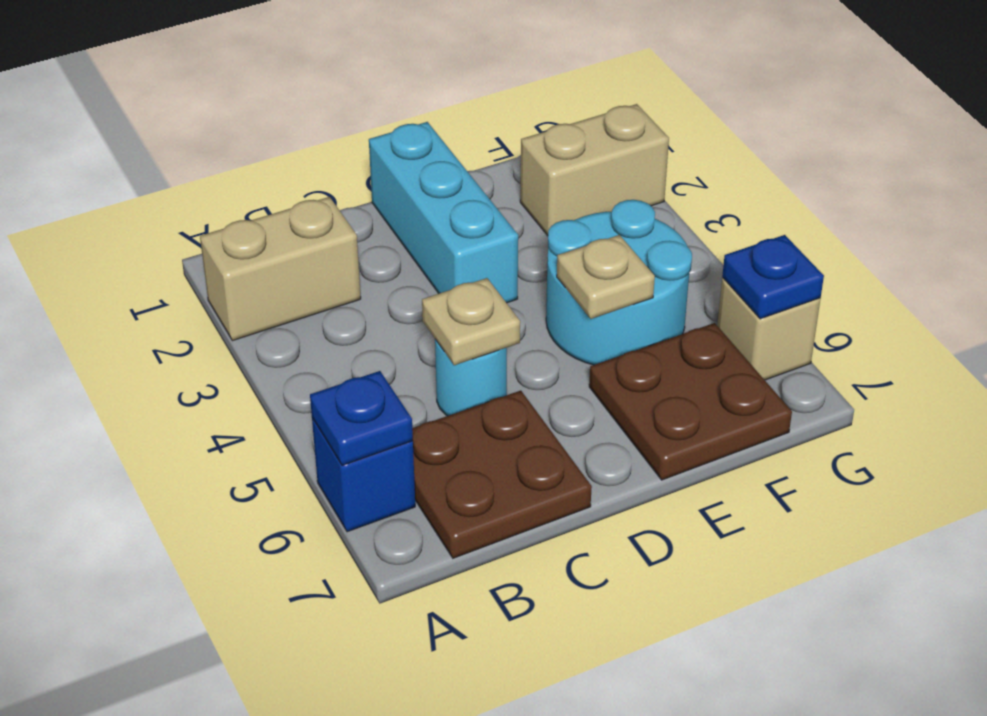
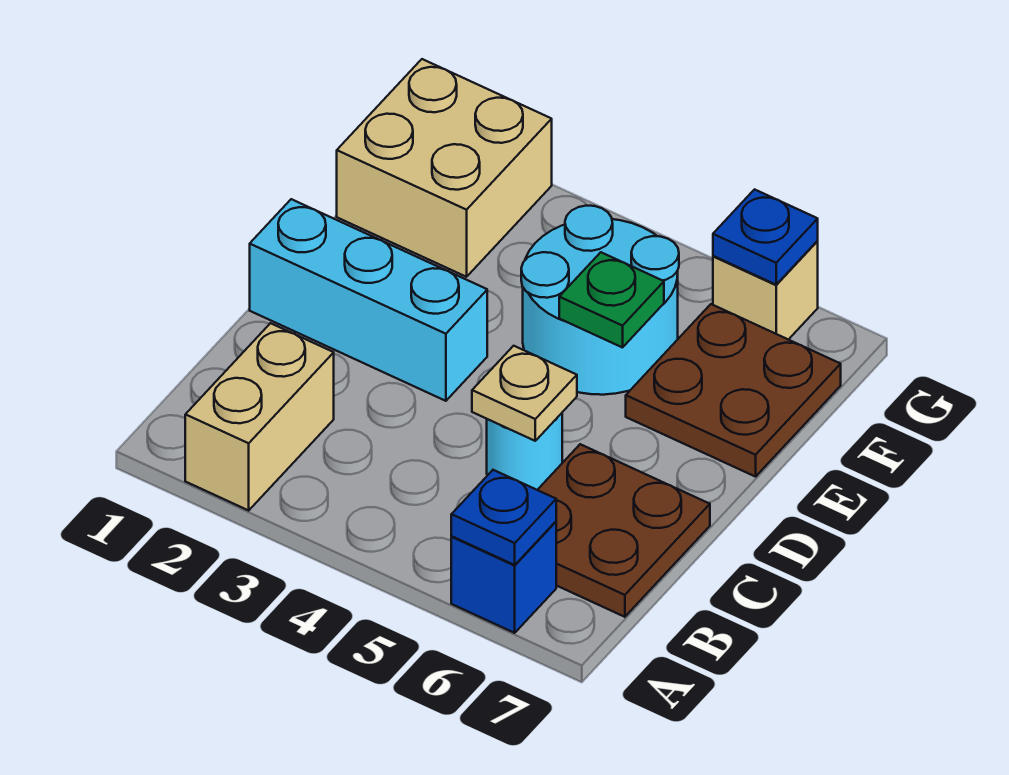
tan 1x1 plate [557,235,655,319] -> green 1x1 plate [559,252,664,348]
tan 1x2 brick [520,104,669,236] -> tan 2x2 brick [337,59,552,277]

